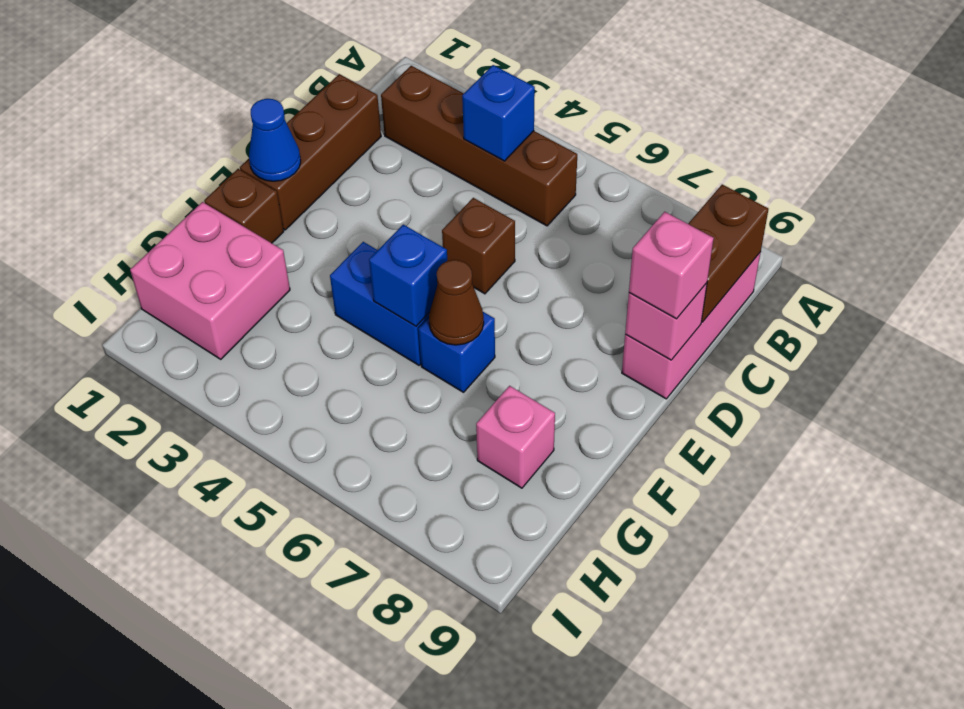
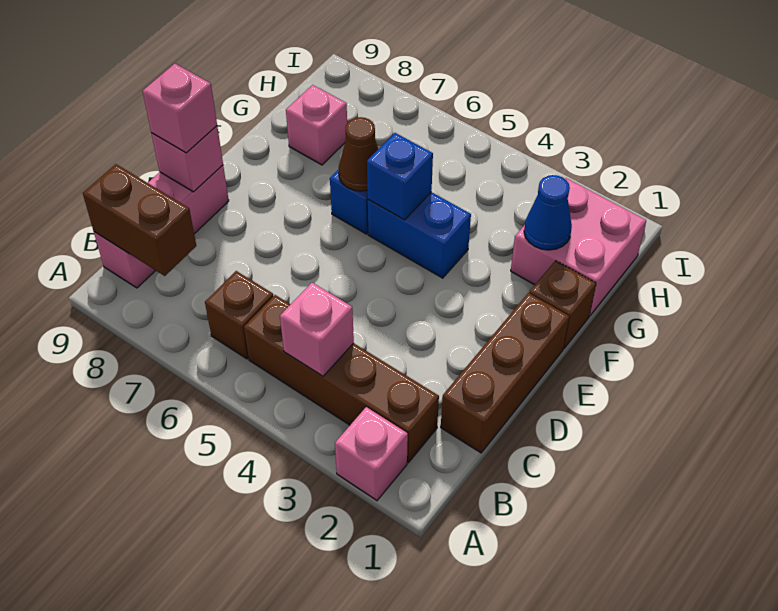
none -> pink 1x1 brick [335,407,408,500]
blue 1x1 brick [462,65,535,161] -> pink 1x1 brick [280,283,354,376]
brown 1x2 brick [688,185,768,322] -> brown 1x2 brick turned to [83,164,196,276]
brown 1x1 brick [442,198,515,294] -> brown 1x1 brick moved to [205,271,273,359]
blue 1x1 cone [249,99,301,181] -> blue 1x1 cone moved to [524,175,572,250]

